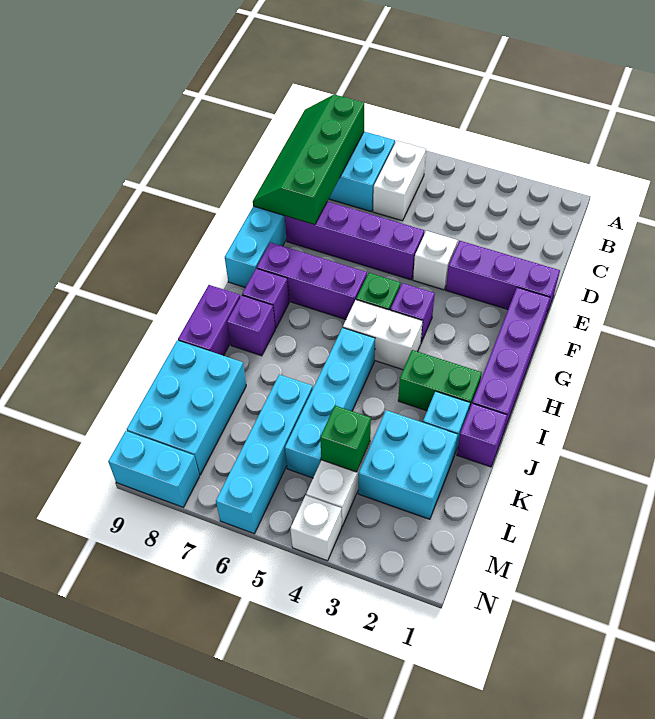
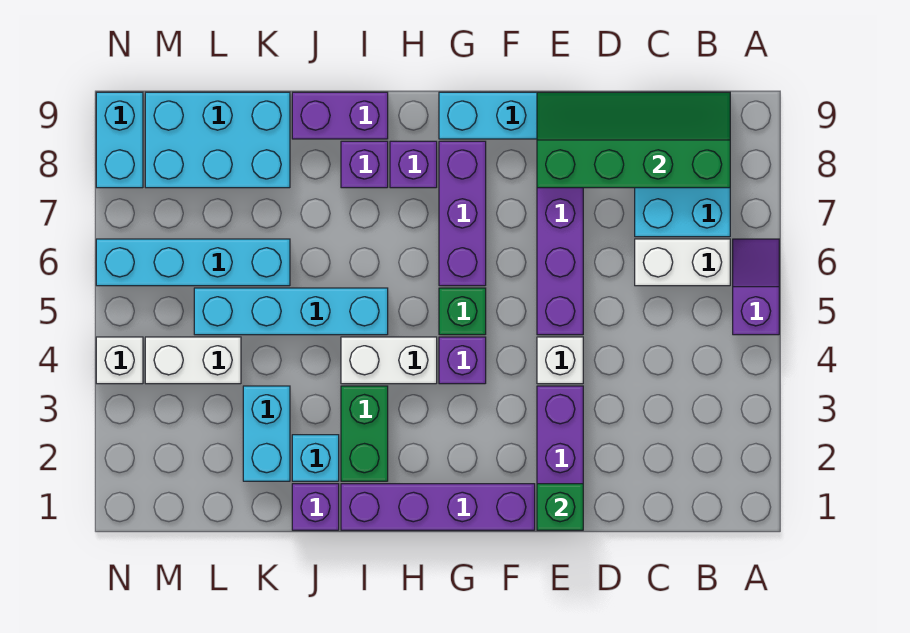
none -> purple 1x2 slope [733,239,779,335]
white 1x2 brick [343,300,423,370] -> white 1x2 brick turned to [341,337,437,384]
cyan 2x2 brick [358,410,458,519] -> cyan 1x2 brick [243,386,290,481]
green 1x1 brick [320,406,371,472] -> green 1x1 brick moved to [537,484,583,530]

